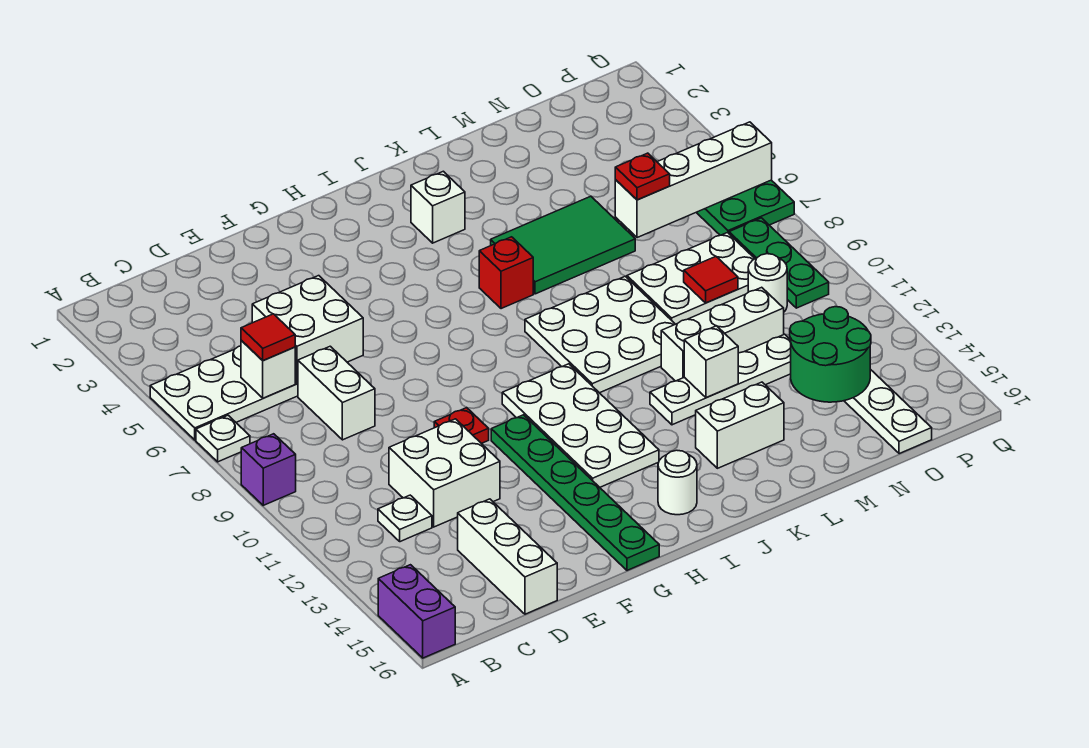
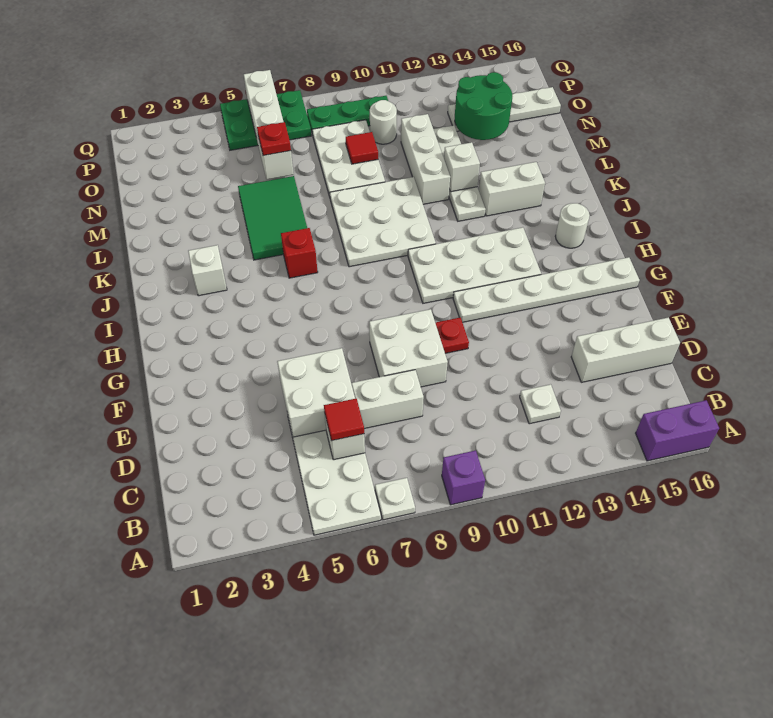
white 2x2 brick [389,419,500,527] -> white 2x2 brick moved to [369,309,448,387]
green 1x6 plate [491,415,659,570] -> white 1x6 plate [453,257,640,322]
white 1x2 brick [696,382,784,468] -> white 1x2 brick turned to [479,162,545,216]

